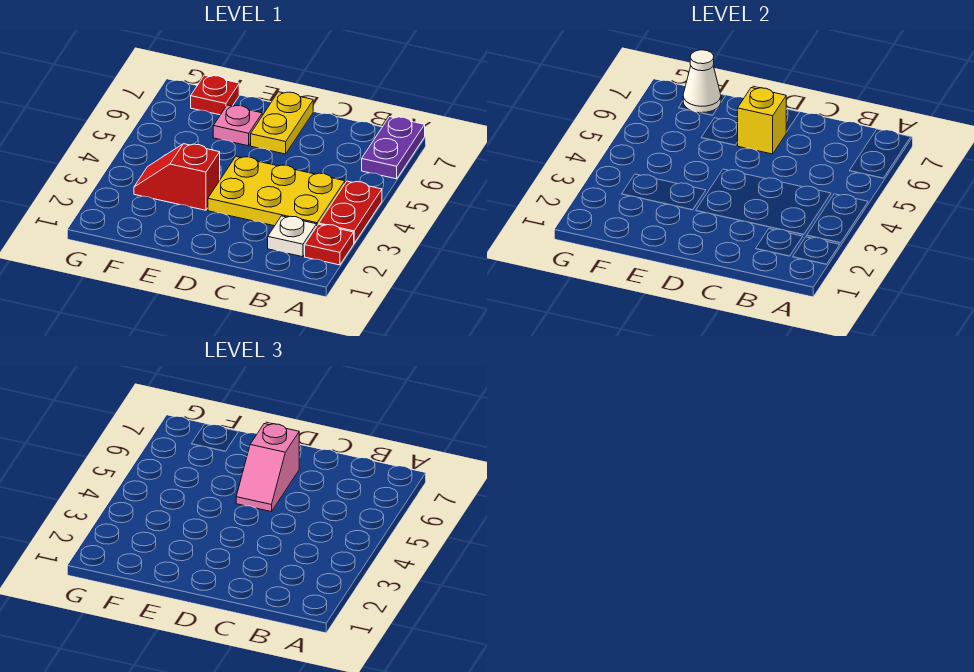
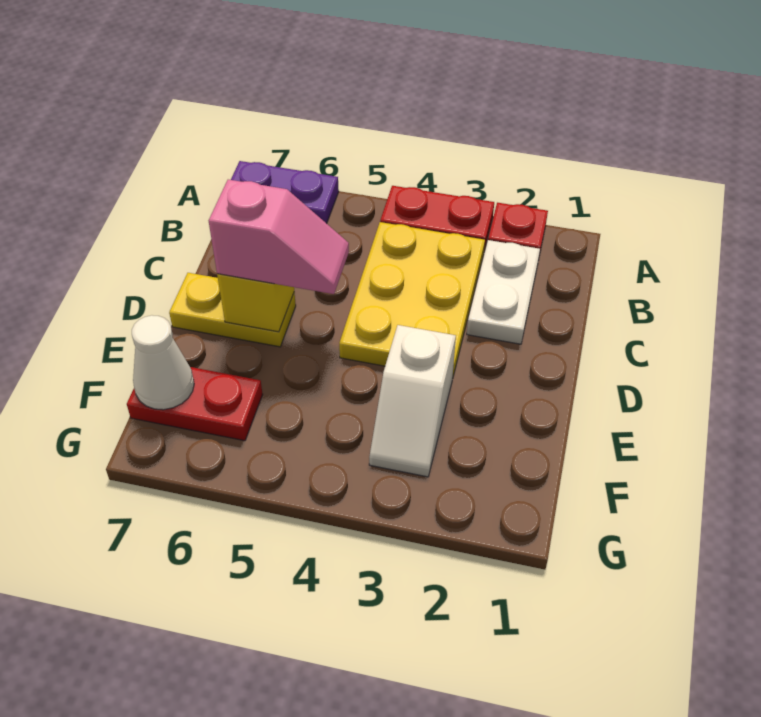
white 1x1 plate [268,216,317,257] -> white 1x2 plate [467,240,540,344]
red 1x2 slope [134,144,220,210] -> white 1x2 slope [369,325,456,477]
pink 1x1 plate [213,105,262,146] -> none
red 1x1 plate [191,75,239,115] -> red 1x2 plate [127,367,263,441]

